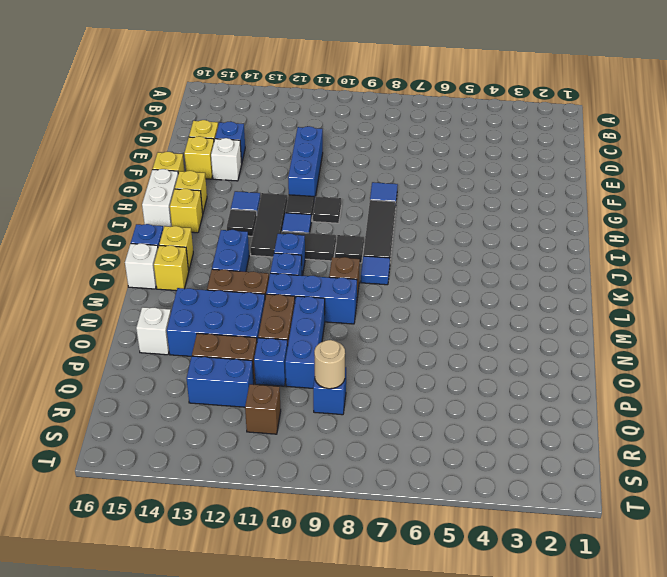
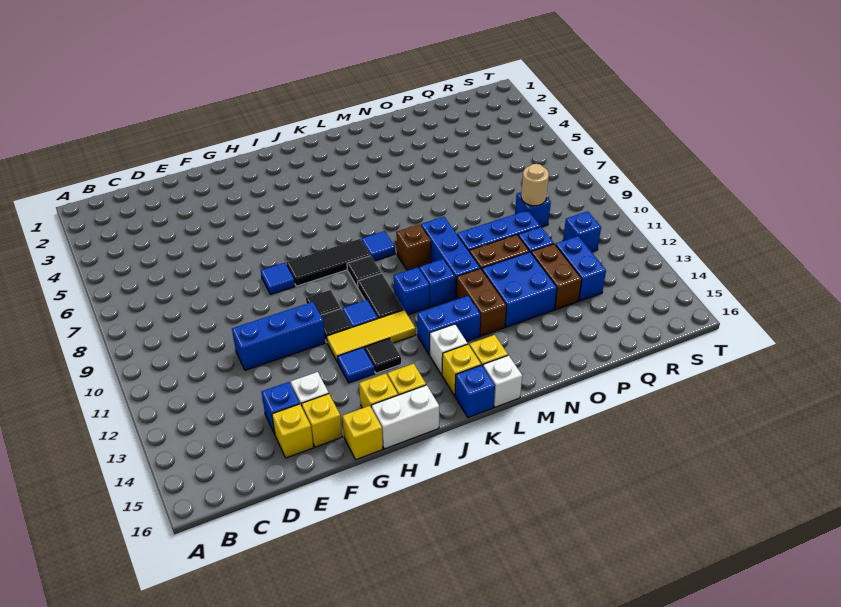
black 1x3 tile [250,193,287,257] -> yellow 1x3 tile [327,310,416,362]
blue 2x3 brick [167,288,265,356] -> blue 2x2 brick [482,252,557,327]
white 1x1 brick [136,307,171,355] -> white 1x1 brick moved to [430,324,468,375]
brown 1x1 brick [245,384,281,434] -> blue 1x1 brick [563,211,601,252]

